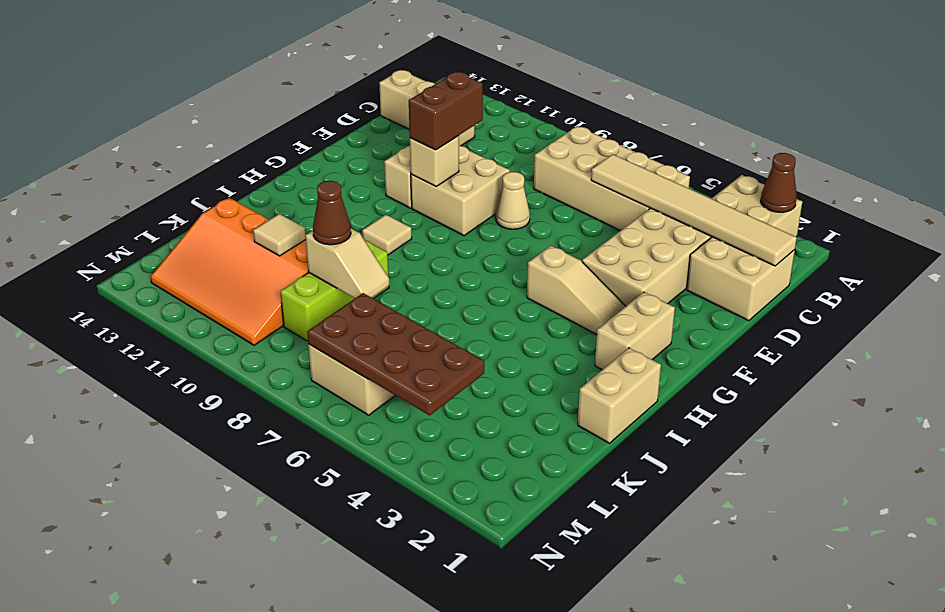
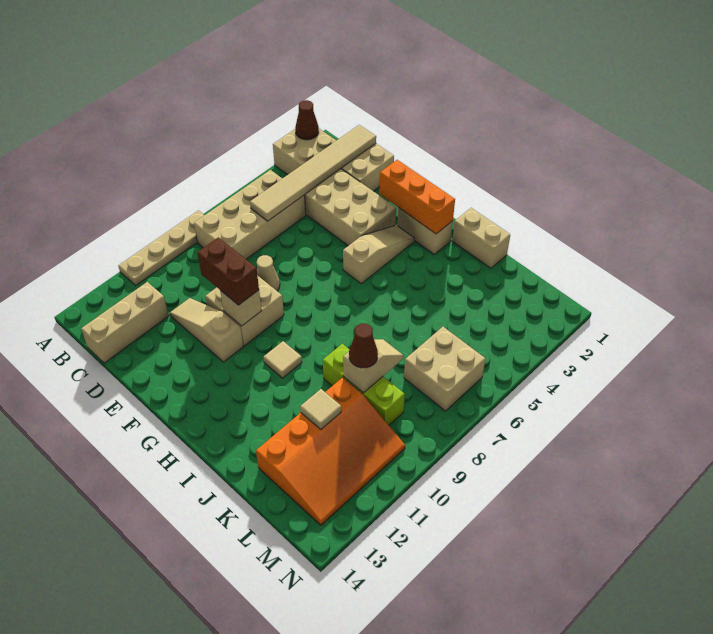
none -> tan 1x4 plate [118,211,204,285]
none -> orange 1x3 brick [379,160,455,234]
brown 2x4 plate [307,293,485,415] -> none

